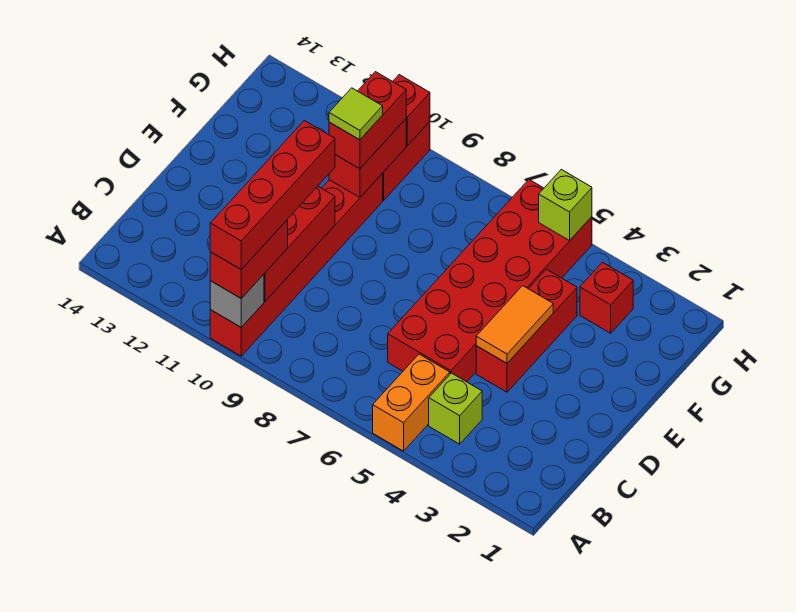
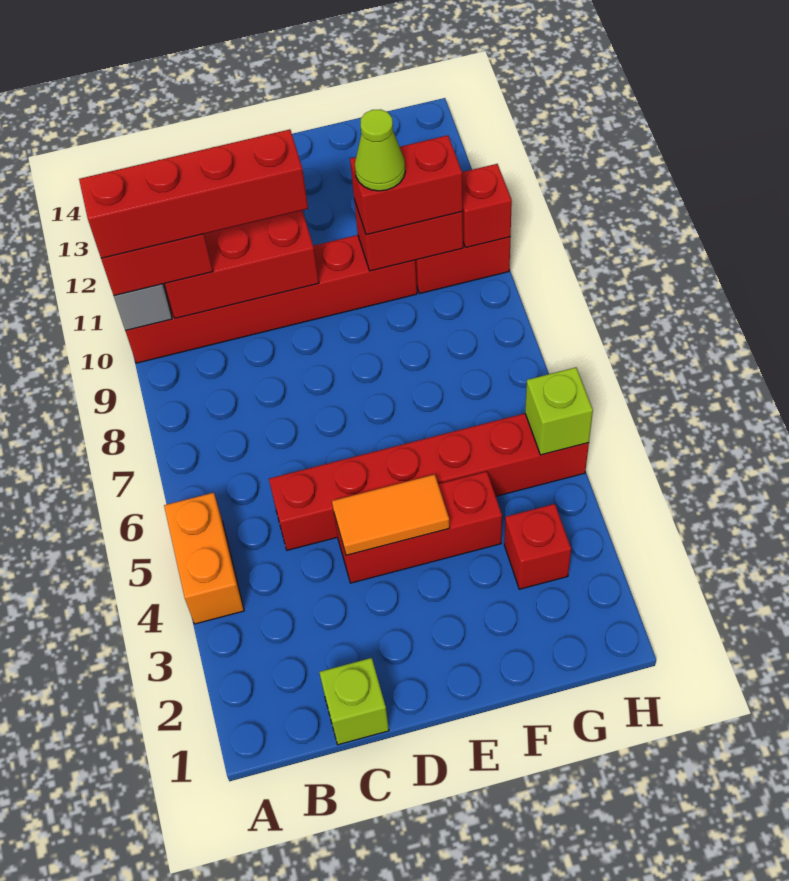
orange 1x2 brick [373,354,450,451] -> orange 1x2 brick turned to [164,493,244,624]
lime 1x1 brick [429,373,482,444] -> lime 1x1 brick moved to [319,658,389,745]
red 2x6 brick [388,180,592,382] -> red 1x6 brick [269,413,589,550]
lime 1x1 tile [329,88,383,140] -> lime 1x1 cone [355,109,405,191]

